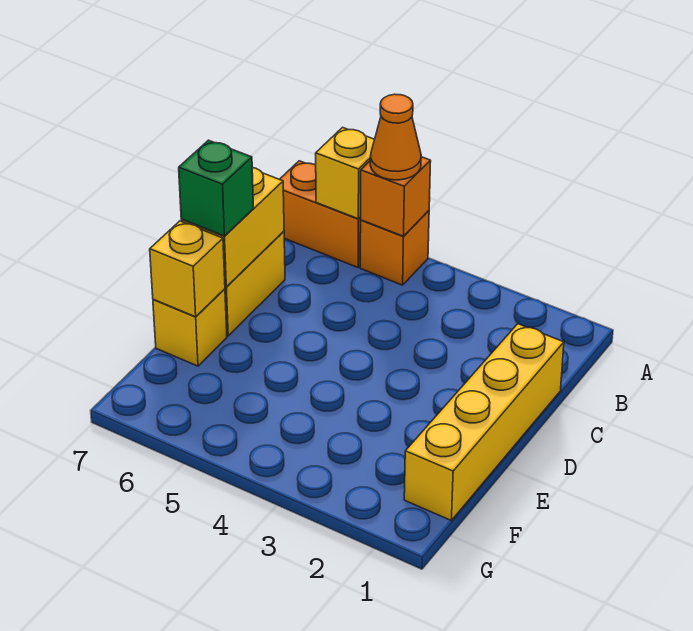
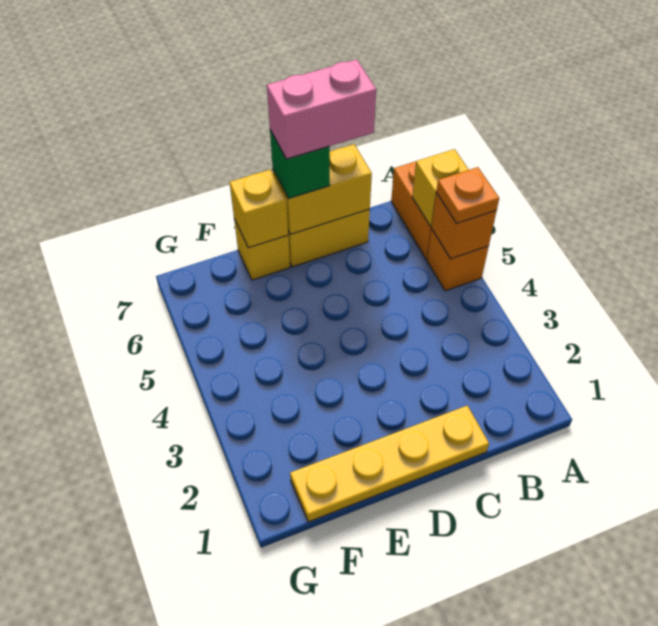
orange 1x1 cone [370,94,421,180] -> orange 1x1 plate [436,167,499,223]
yellow 1x4 brick [404,324,564,520] -> yellow 1x4 plate [290,406,489,522]
none -> pink 1x2 brick [267,59,376,159]

